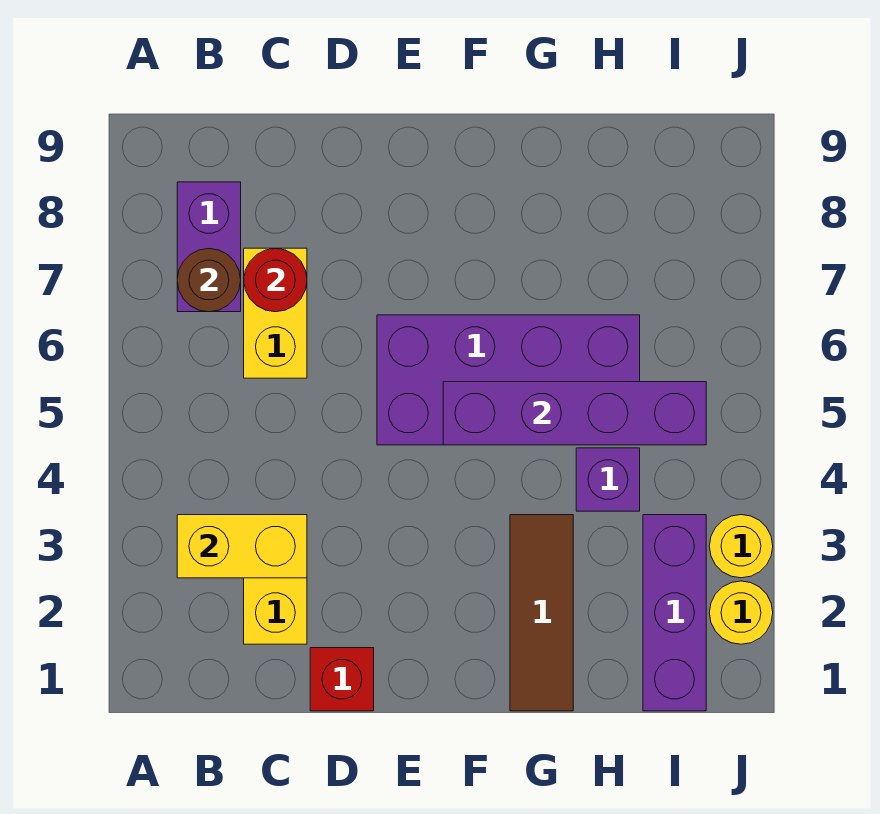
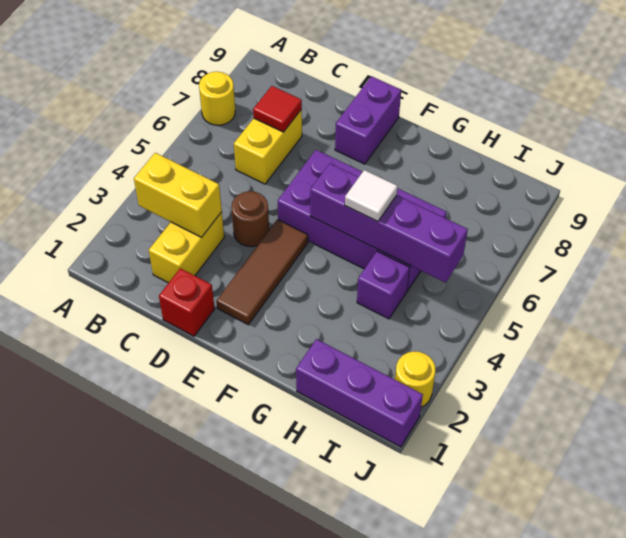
purple 1x2 brick [177,182,241,312] -> purple 1x2 brick moved to [335,76,401,164]
brown 1x1 round brick [177,249,241,312] -> brown 1x1 round brick moved to [231,191,269,247]
red 1x1 round brick [244,248,307,312] -> red 1x1 tile [253,86,302,132]
brown 1x3 tile [510,515,573,711] -> brown 1x3 tile moved to [216,219,308,325]
none -> white 1x1 tile [345,170,398,222]
purple 1x3 brick [643,515,706,711] -> purple 1x3 brick turned to [296,339,423,447]
yellow 1x1 round brick [709,515,773,578] -> yellow 1x1 round brick moved to [199,71,235,125]

